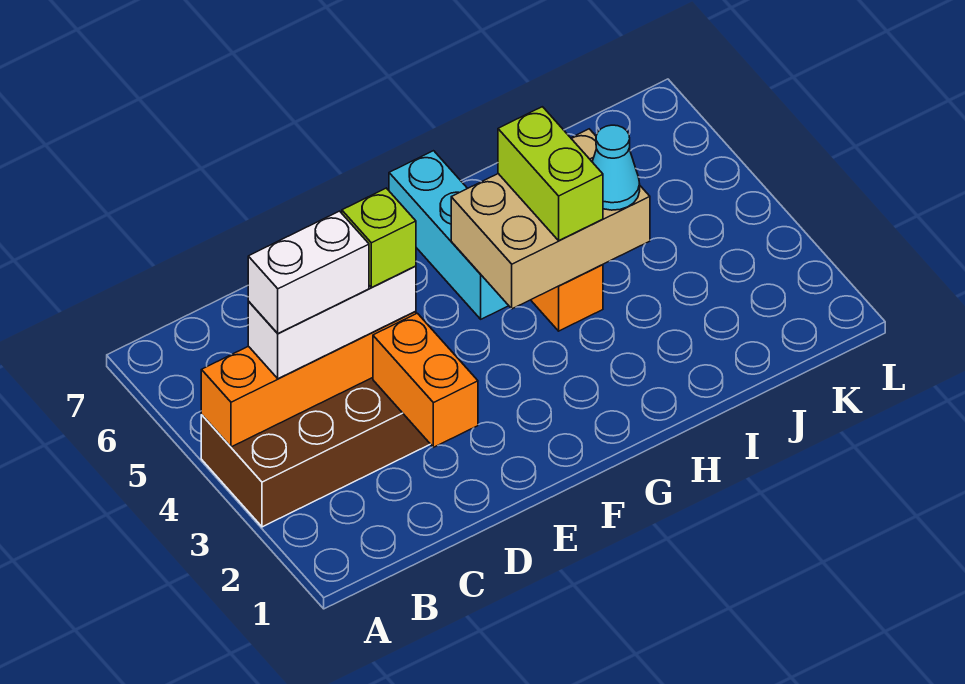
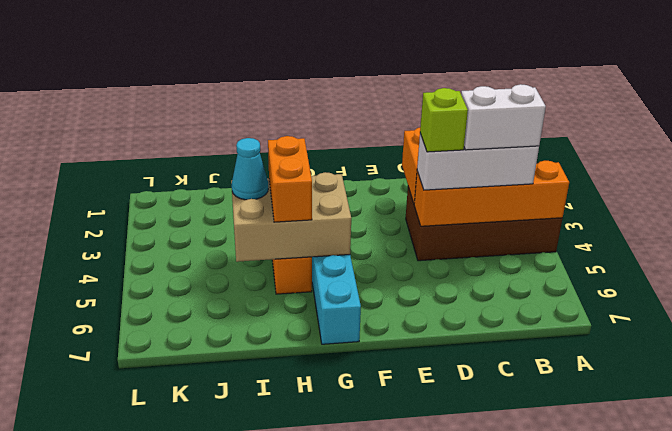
lime 1x2 brick [498,107,603,240] -> orange 1x2 brick [268,136,312,222]

